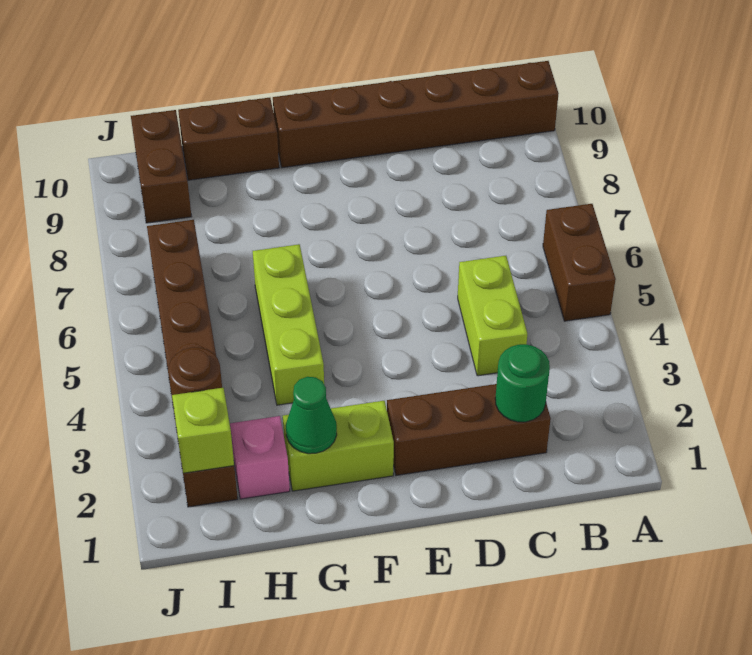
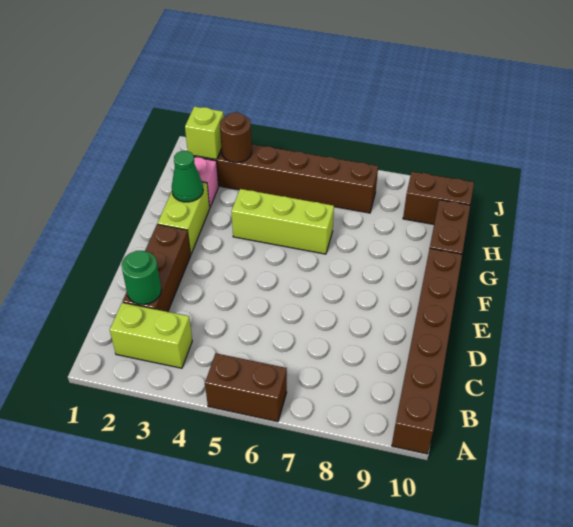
lime 1x2 brick [458,256,527,376] -> lime 1x2 brick moved to [110,303,192,368]

